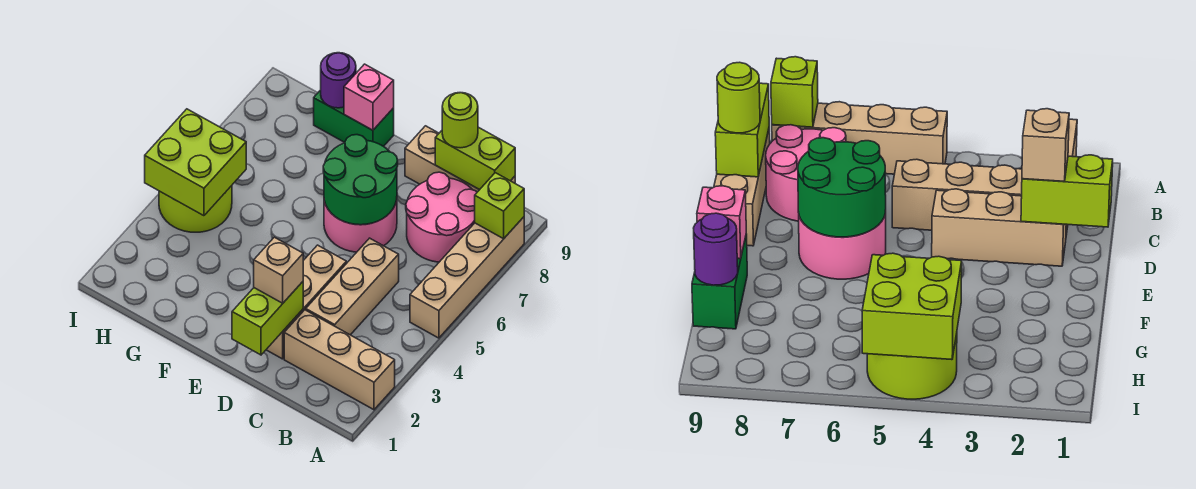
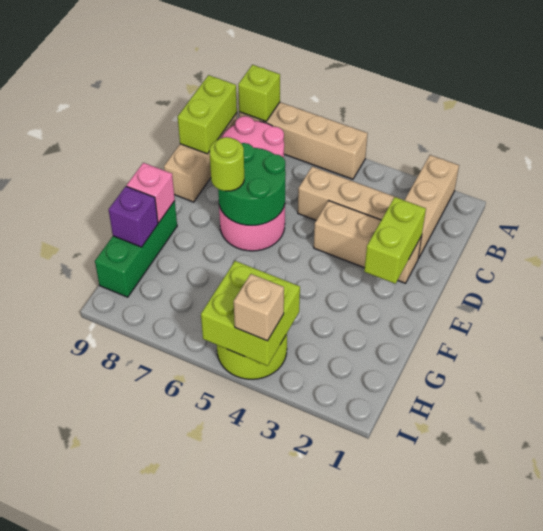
lime 1x1 round brick [442,93,478,148] -> lime 1x1 round brick moved to [209,137,244,191]
lime 1x2 brick [232,282,303,355] -> lime 1x2 brick turned to [364,197,426,284]
tan 1x1 brick [254,237,303,303] -> tan 1x1 brick moved to [234,274,284,341]
green 1x2 brick [314,90,394,146] -> green 1x3 brick [95,201,177,297]
purple 1x1 round brick [321,53,356,108] -> purple 1x1 brick [109,186,158,247]

